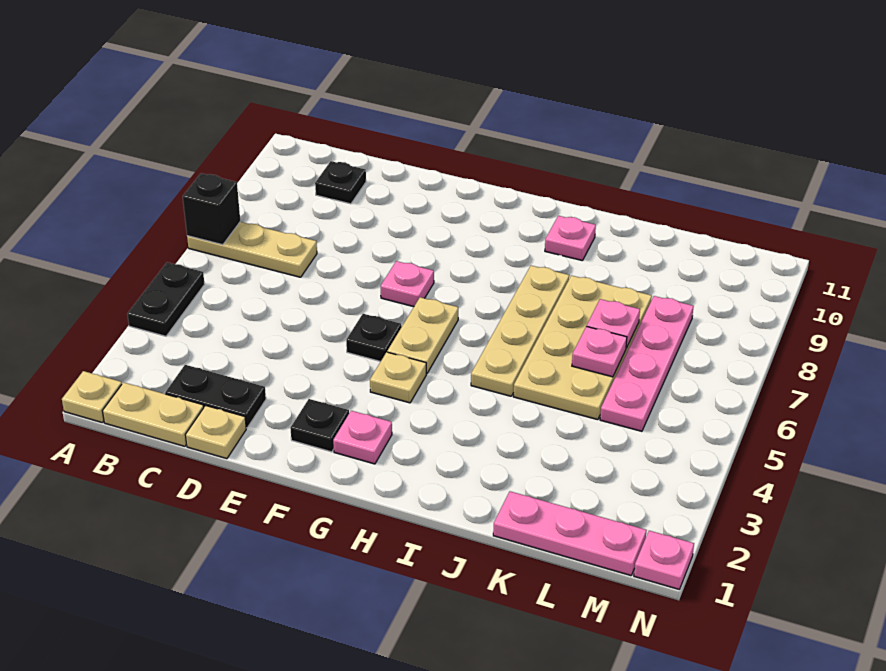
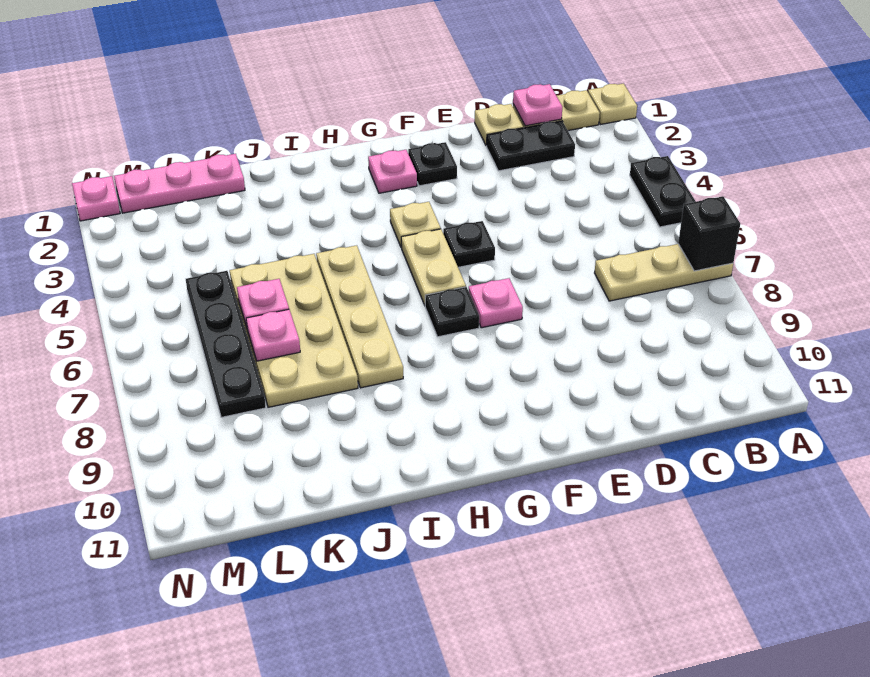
black 1x1 plate [315,161,366,204] -> black 1x1 plate moved to [425,287,479,337]
pink 1x1 plate [545,216,596,261] -> pink 1x1 plate moved to [513,84,562,126]
pink 1x4 plate [600,296,694,431] -> black 1x4 plate [186,271,266,417]

